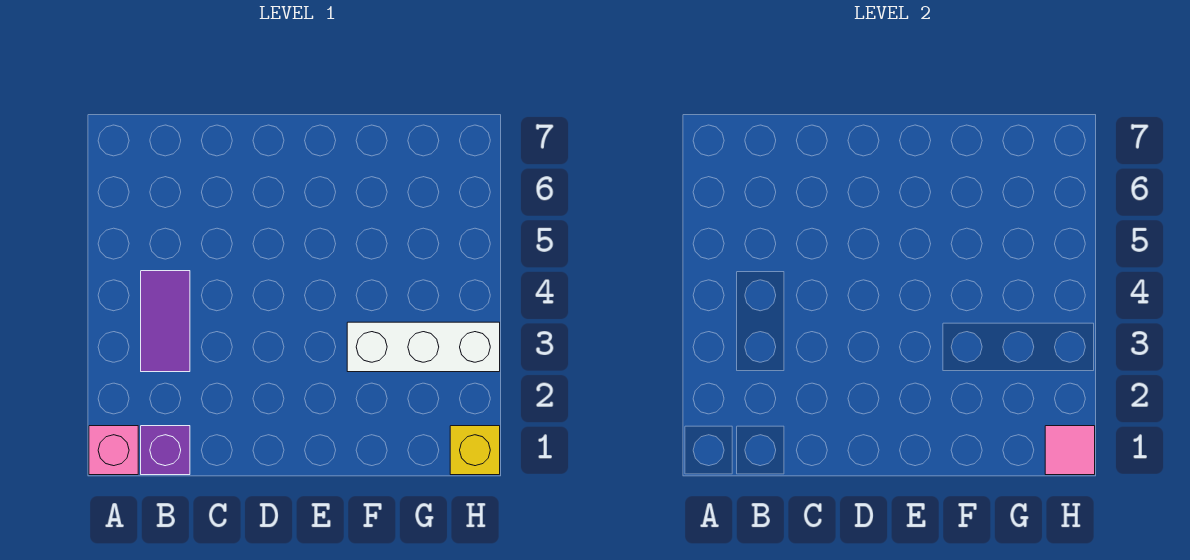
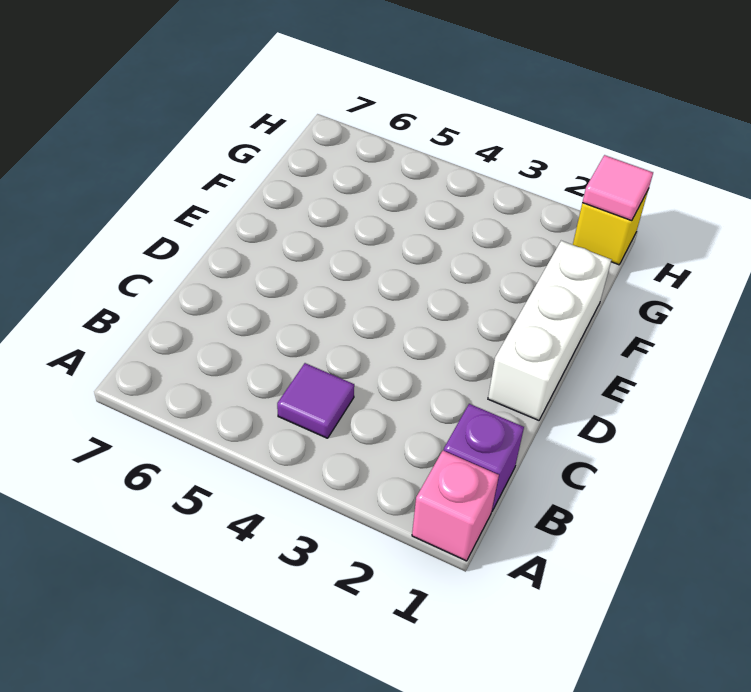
purple 1x2 tile [141,271,190,372] -> purple 1x1 tile [277,363,354,438]
white 1x3 brick [347,322,500,372] -> white 1x3 brick moved to [488,241,611,420]

